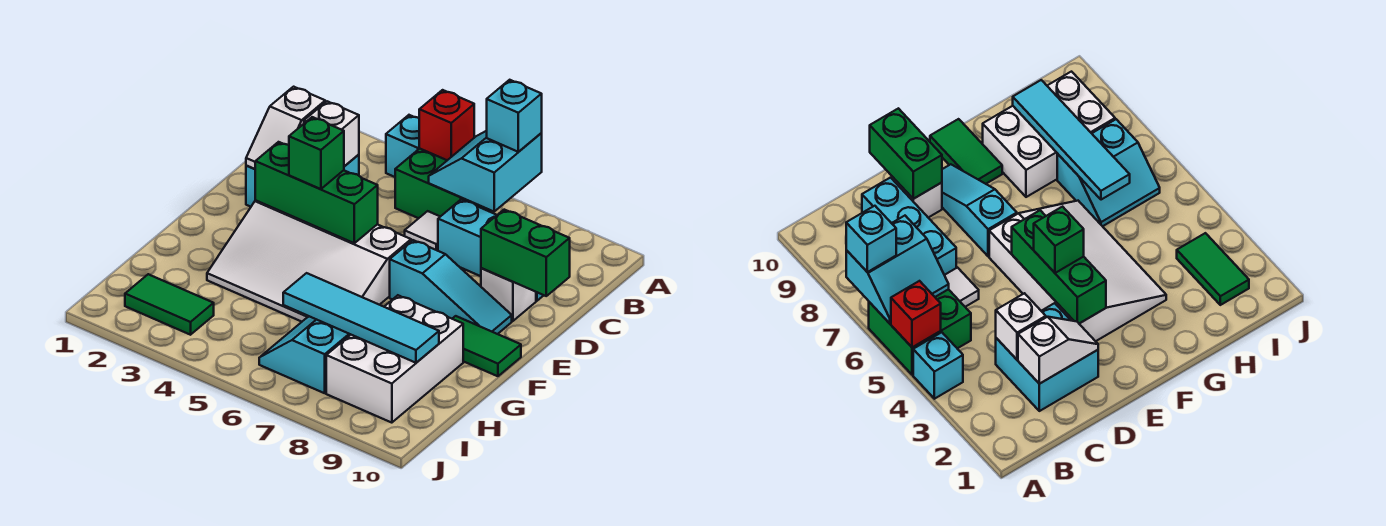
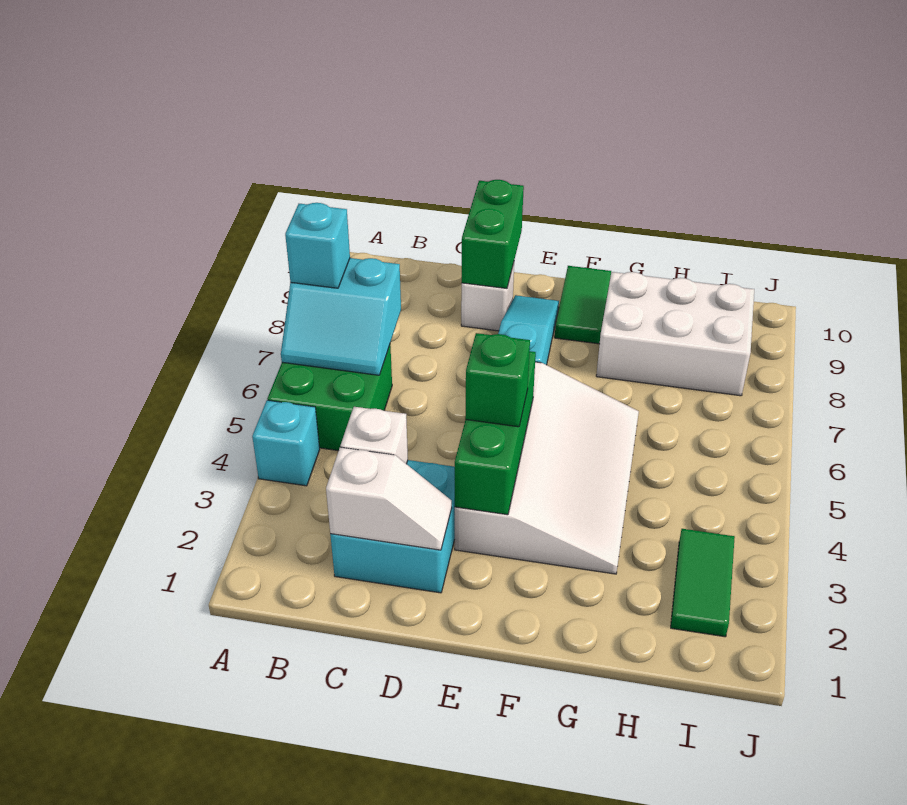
red 1x1 brick [419,90,474,160] -> none
white 1x1 tile [405,211,440,251] -> none
cyan 1x3 brick [438,199,544,301] -> none
cyan 2x2 slope [259,316,351,393] -> none
cyan 1x4 tile [283,273,439,363] -> none

